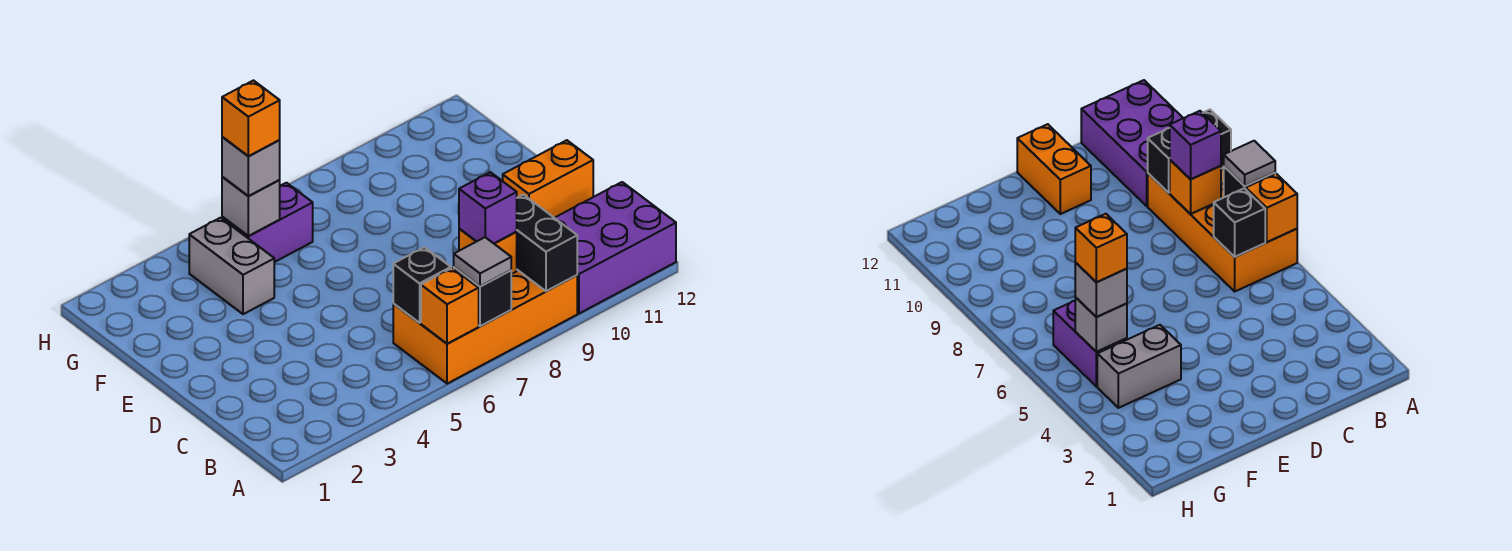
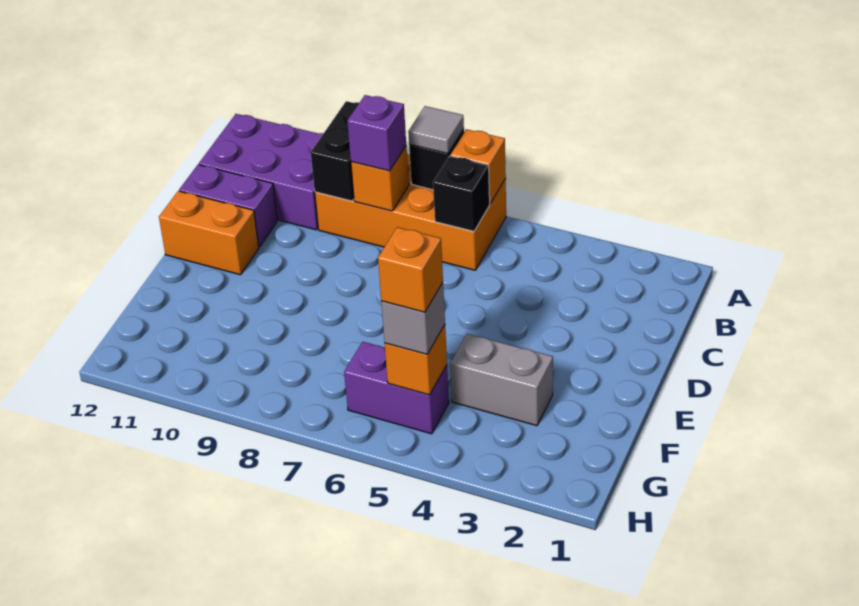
none -> purple 1x2 brick [179,165,277,247]
grey 1x2 brick [189,218,274,314] -> grey 1x2 brick turned to [450,334,553,426]
grey 1x1 brick [222,177,280,236] -> orange 1x1 brick [385,325,447,395]

